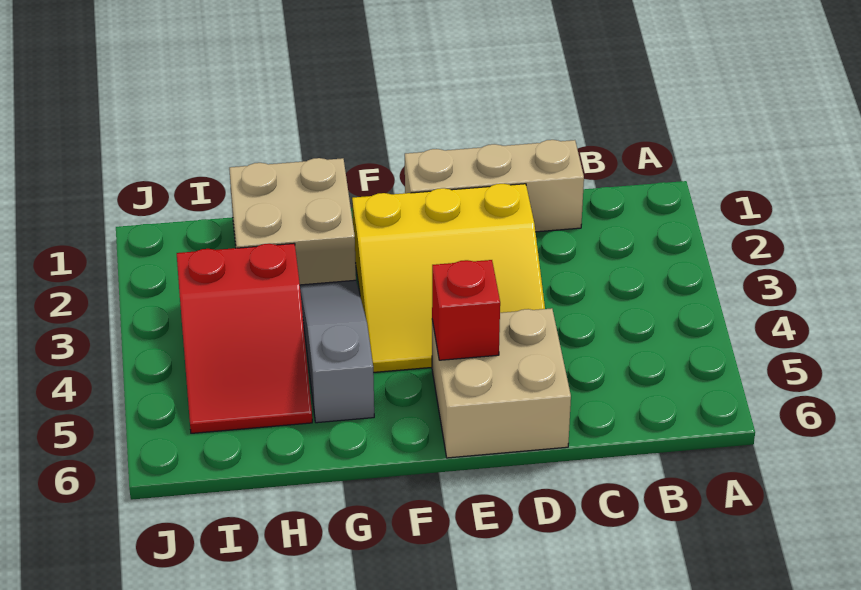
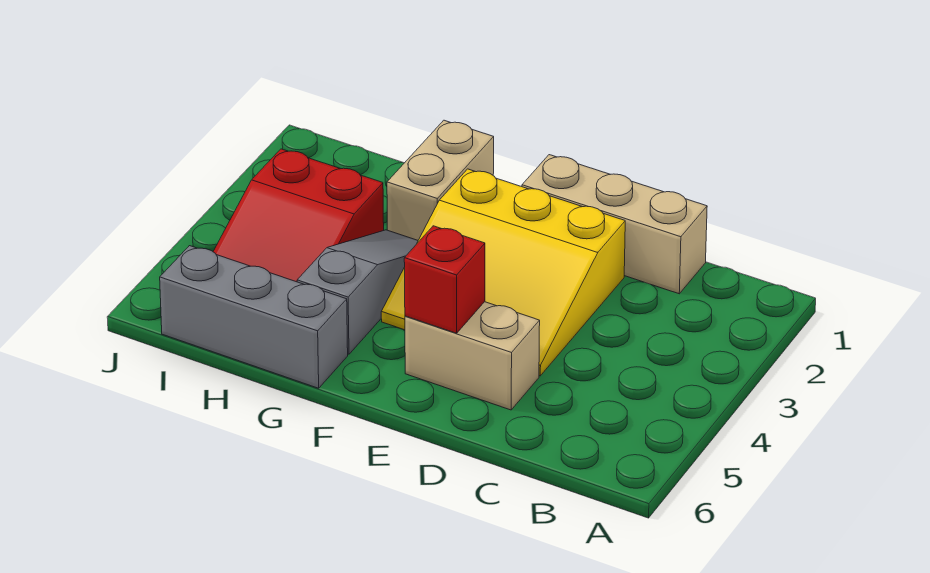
tan 2x2 brick [432,308,571,458] -> tan 1x2 brick [405,302,540,410]
tan 2x2 brick [229,158,356,285] -> tan 1x2 brick [387,120,494,240]
none -> grey 1x3 brick [160,246,348,388]

